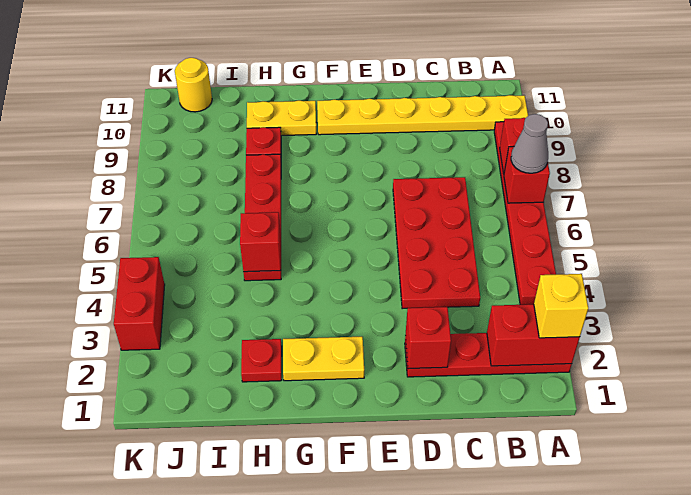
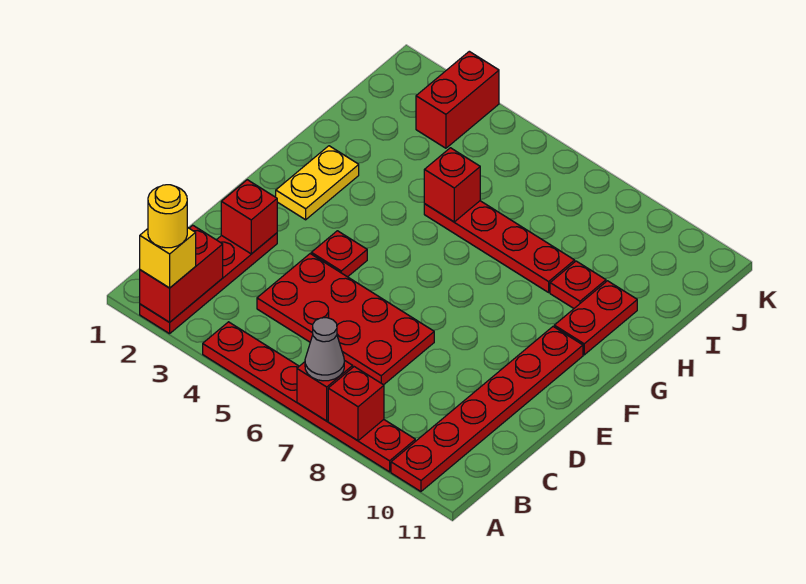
yellow 1x6 plate [317,95,528,135] -> red 1x6 plate [391,327,583,491]
yellow 1x2 plate [247,100,316,136] -> red 1x2 plate [554,281,637,355]
red 1x1 plate [241,339,282,382] -> red 1x1 plate moved to [311,231,367,277]
yellow 1x1 round brick [175,58,212,112] -> yellow 1x1 round brick moved to [148,185,187,248]
red 1x2 brick [114,257,165,350] -> red 1x2 brick turned to [416,51,499,148]

